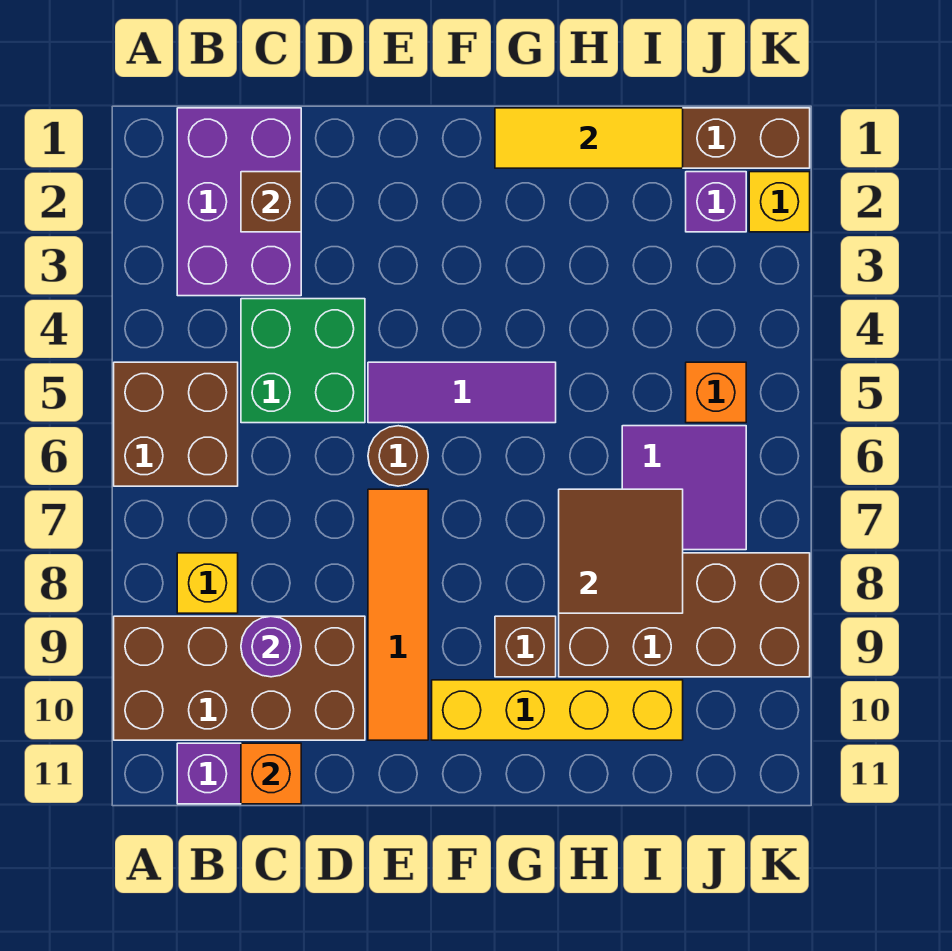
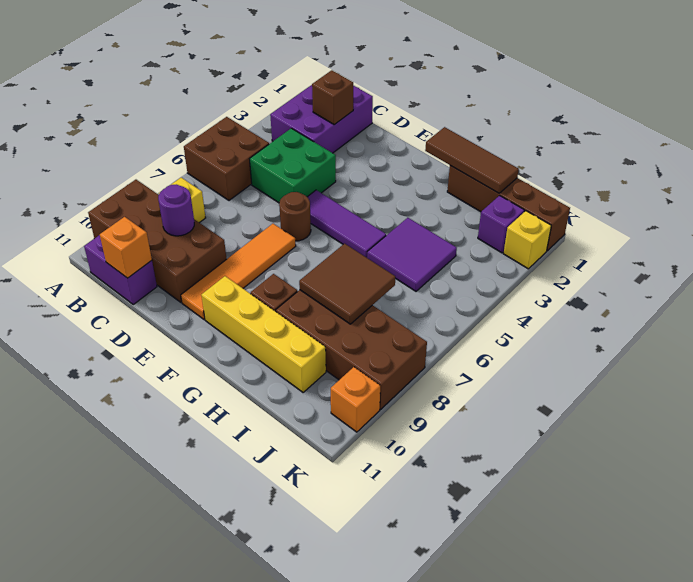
yellow 1x3 tile [495,108,683,168] -> brown 1x3 tile [425,127,519,193]
purple 2x2 tile [622,426,746,550] -> purple 2x2 tile moved to [367,218,457,291]
orange 1x1 brick [686,362,746,423] -> orange 1x1 brick moved to [331,367,380,432]

